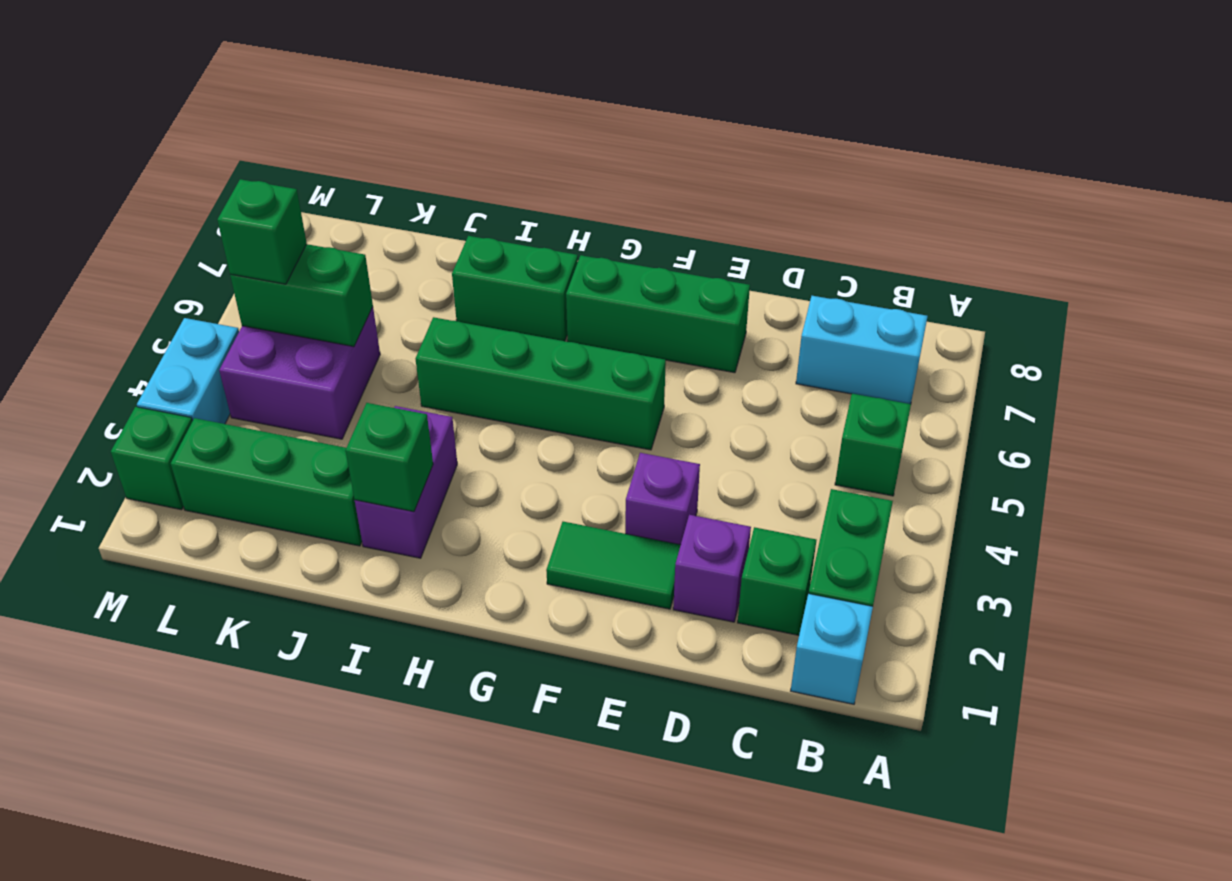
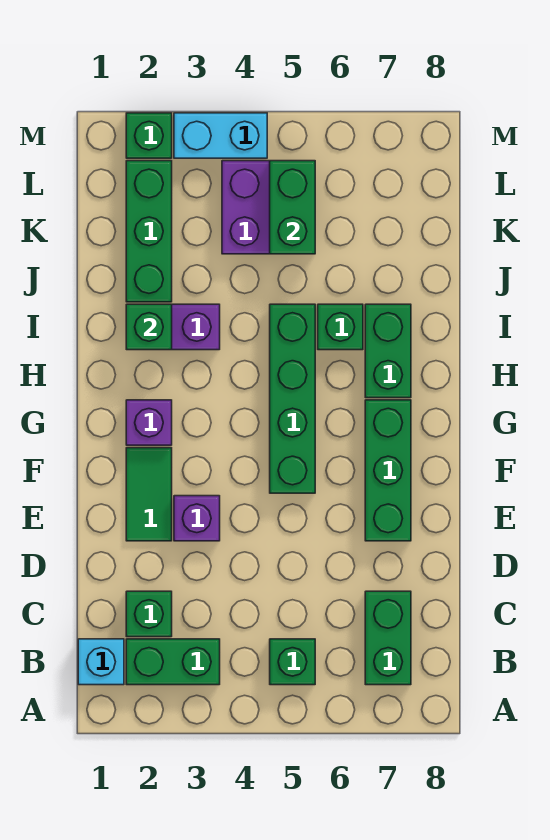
cyan 1x2 brick [796,296,928,404] -> green 1x2 brick [365,591,411,685]
purple 1x1 brick [673,515,751,622] -> purple 1x1 brick moved to [126,400,172,445]
green 1x1 brick [217,179,307,284] -> green 1x1 brick moved to [318,304,363,350]

